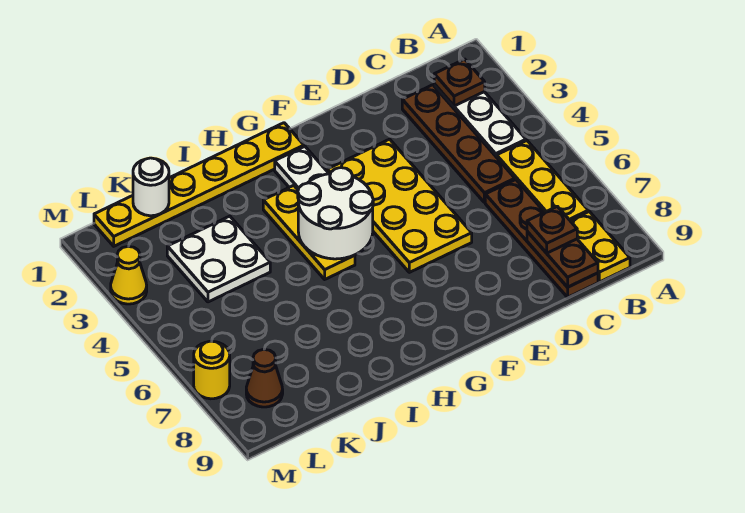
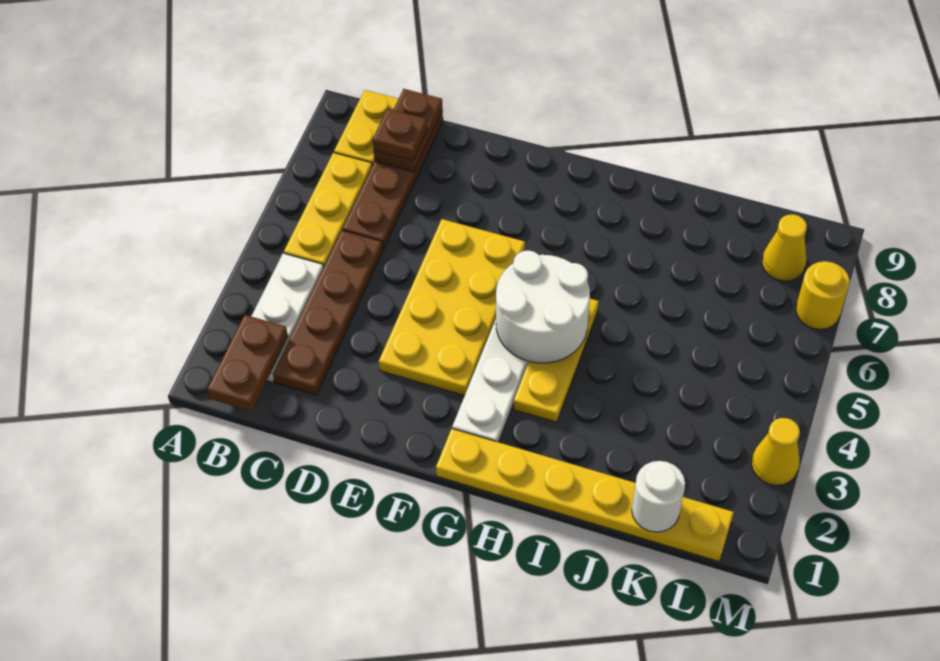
brown 1x1 plate [434,59,485,106] -> brown 1x2 plate [207,315,288,411]
white 2x2 plate [167,216,270,302] -> none
brown 1x1 cone [246,349,283,407] -> yellow 1x1 cone [762,214,807,281]

